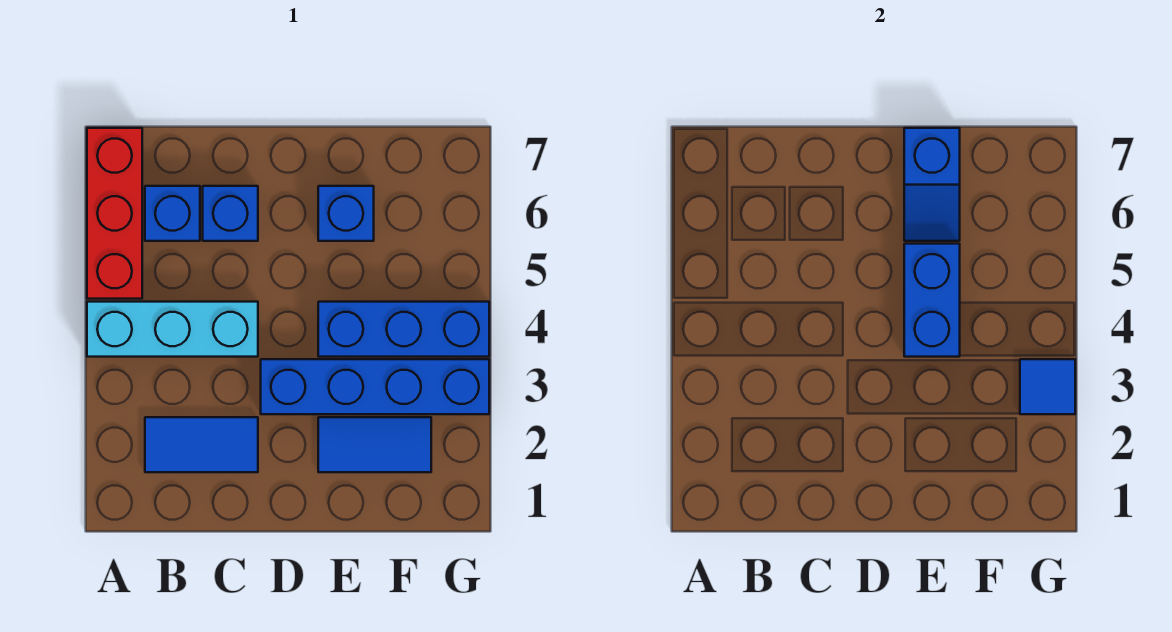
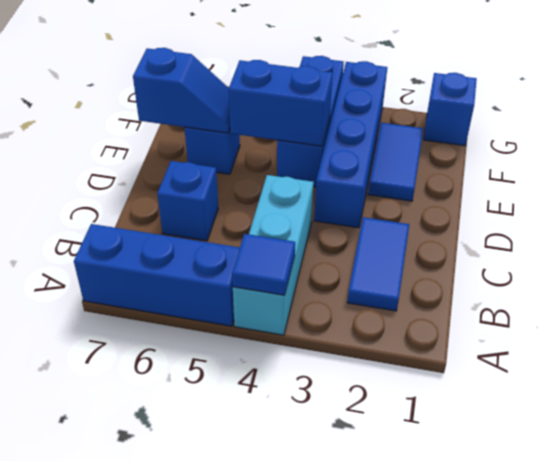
red 1x3 brick [87,128,142,299] -> blue 1x3 brick [74,224,240,326]
blue 1x1 brick [145,186,200,241] -> blue 1x1 brick moved to [423,73,477,146]
blue 1x1 tile [1020,359,1075,414] -> blue 1x1 tile moved to [232,234,295,295]

